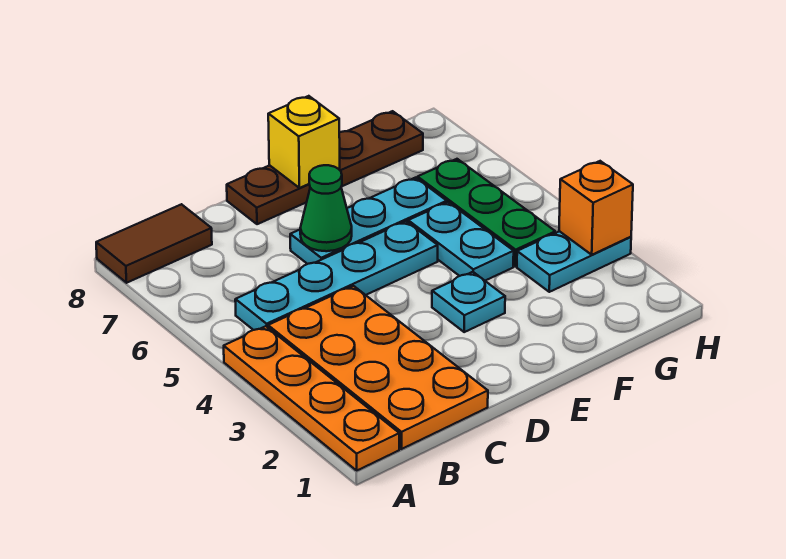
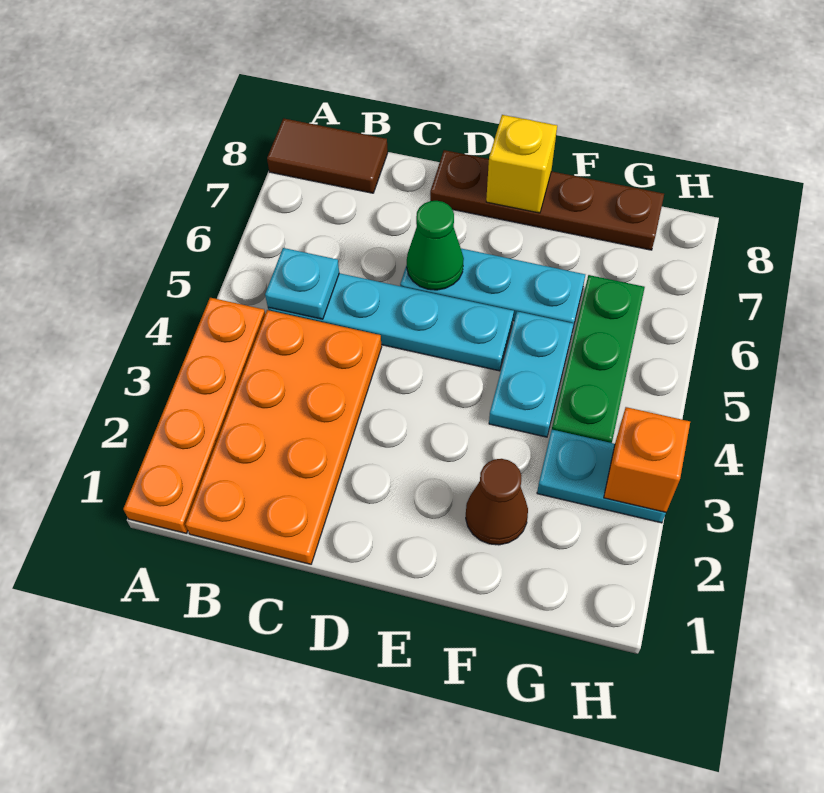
cyan 1x1 plate [432,272,505,332] -> cyan 1x1 plate moved to [265,248,339,319]
none -> brown 1x1 cone [466,459,528,545]

